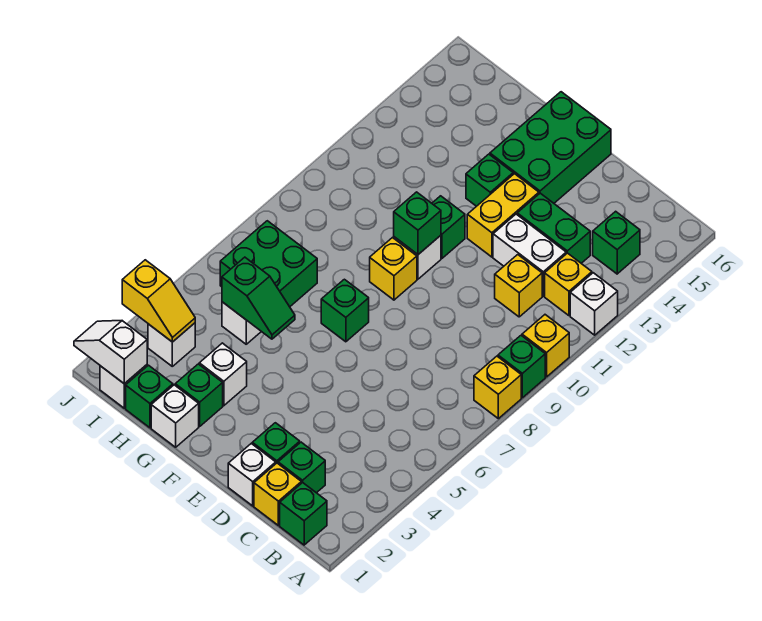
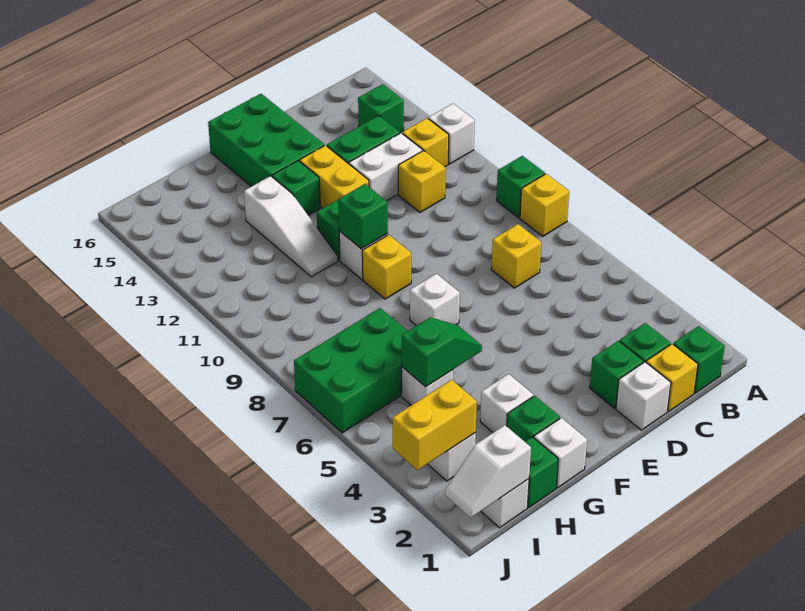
yellow 1x1 brick [522,315,569,377] -> yellow 1x1 brick moved to [491,224,541,288]
green 1x1 brick [321,279,369,342] -> white 1x1 brick [410,274,460,326]
none -> white 1x3 slope [244,176,338,277]
green 2x2 brick [220,221,317,307] -> green 2x3 brick [294,308,407,433]
yellow 1x2 slope [122,260,195,342] -> yellow 1x2 brick [393,380,477,470]

